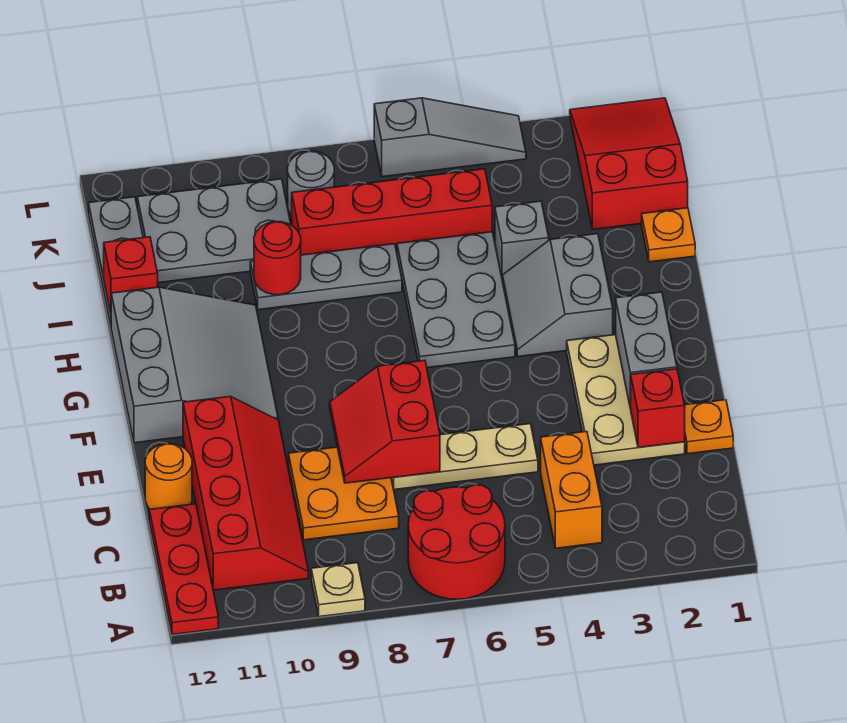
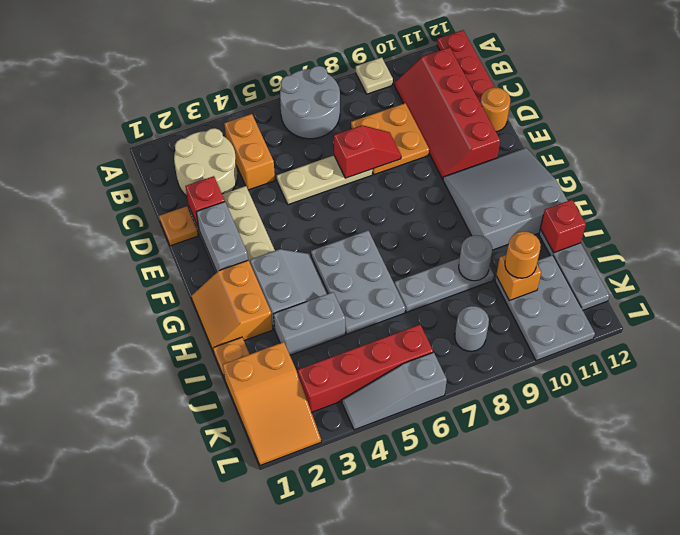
red 2x2 round brick [408,485,505,599] -> grey 2x2 round brick [280,66,340,139]
none -> tan 2x2 round brick [174,128,237,196]
red 2x2 slope [330,360,440,483] -> red 1x2 slope [334,125,401,178]
grey 3x3 slope [111,287,278,443] -> grey 3x3 slope turned to [443,148,568,250]
none -> orange 2x2 slope [191,260,273,350]
grey 1x1 brick [495,201,549,280] -> grey 1x2 brick [274,292,345,355]
red 1x1 round brick [254,222,301,295] -> grey 1x1 round brick [459,235,492,281]
red 2x3 slope [570,98,688,229] -> orange 2x3 slope [223,342,321,465]
red 1x4 brick [292,169,492,255] -> red 1x4 brick moved to [298,325,433,412]
grey 2x3 plate [137,179,291,283] -> grey 2x3 plate turned to [495,255,595,361]
none -> orange 1x1 brick [496,255,541,301]
none -> orange 1x1 round brick [505,231,541,278]

